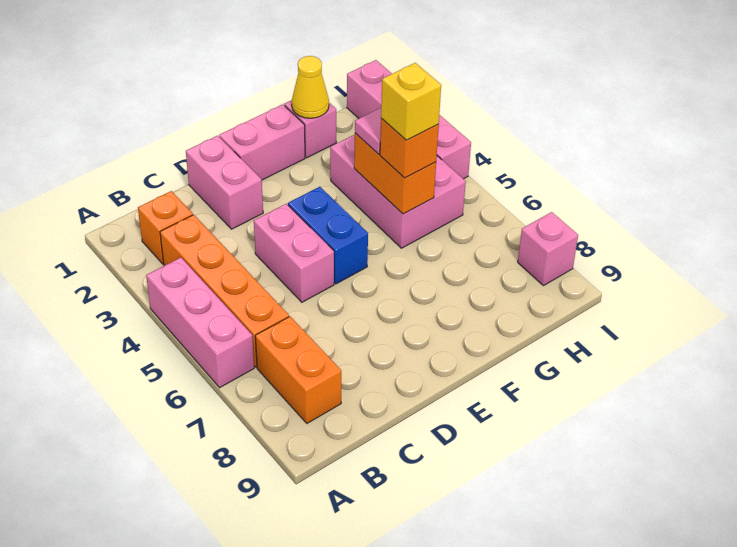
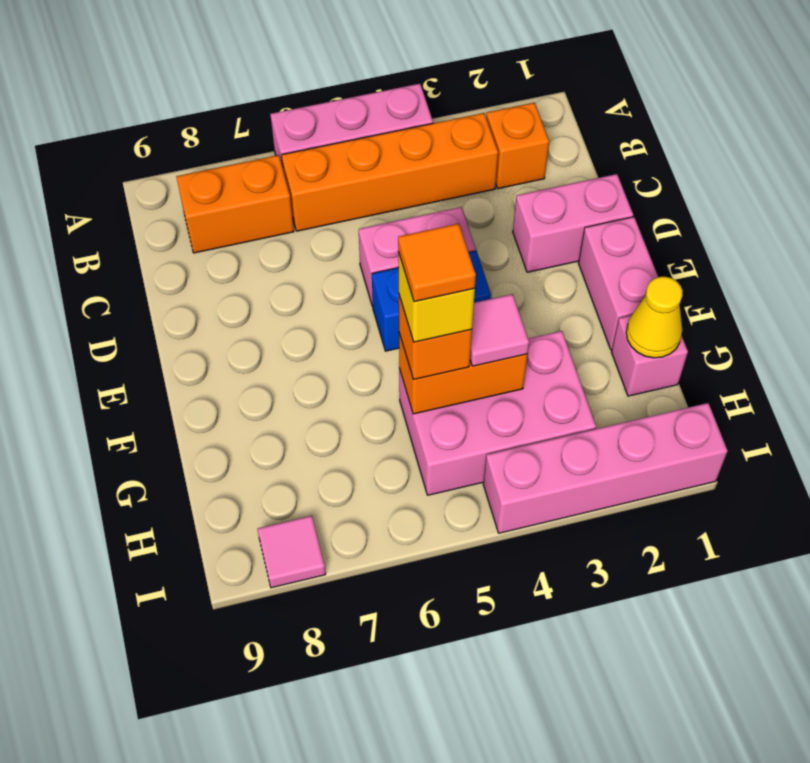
none -> orange 1x1 tile [398,224,476,302]
pink 1x1 brick [518,212,578,286] -> pink 1x1 tile [258,516,326,588]

